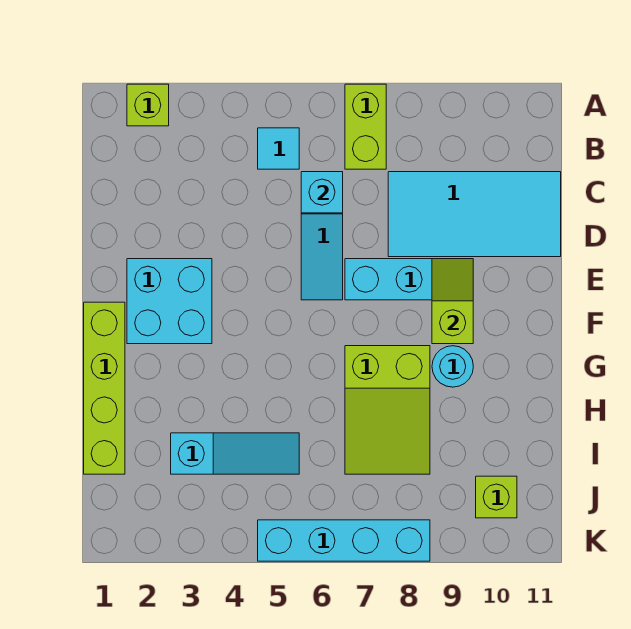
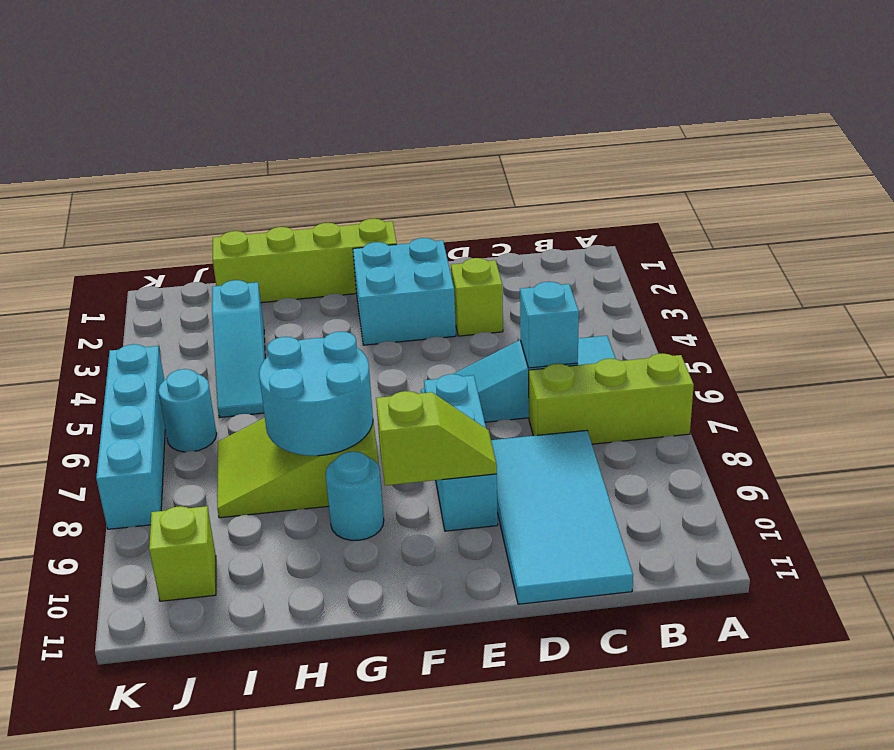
lime 1x1 brick [127,84,169,126] -> lime 1x1 brick moved to [451,258,503,336]
lime 1x2 brick [345,84,386,169] -> lime 1x3 brick [529,353,694,444]
none -> cyan 2x2 round brick [259,331,373,456]
none -> cyan 1x1 round brick [158,369,217,452]

